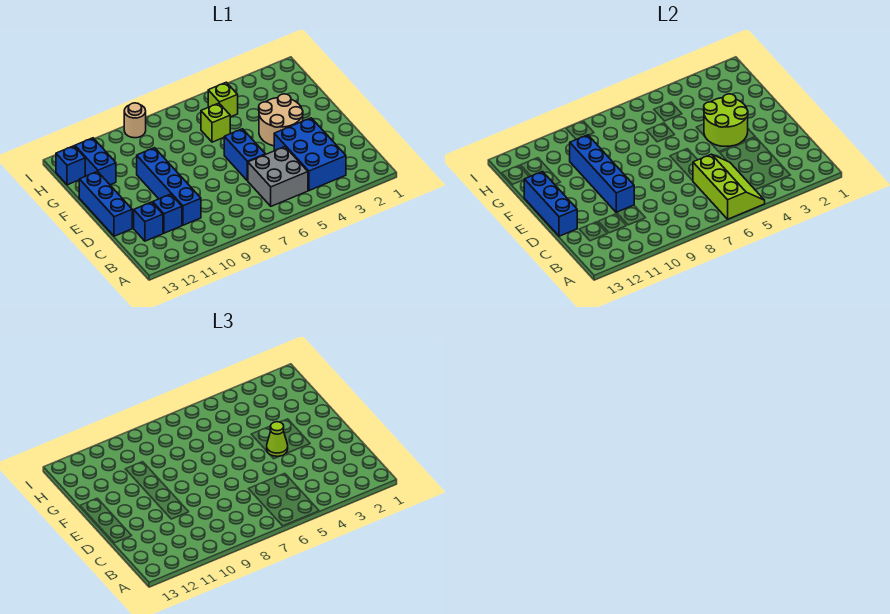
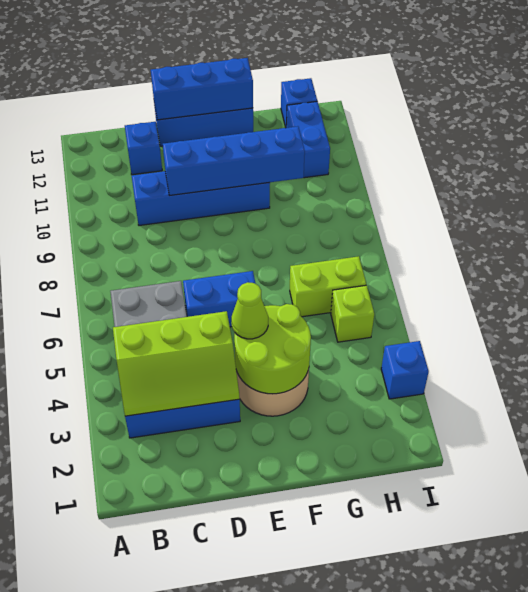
lime 2x3 slope [693,154,765,219] -> lime 2x3 slope moved to [113,311,240,416]
blue 1x1 brick [153,194,182,233] -> blue 1x1 brick moved to [381,341,429,399]
lime 1x1 brick [201,103,230,142] -> lime 1x2 brick [290,256,366,317]
blue 1x2 brick [75,138,116,185] -> blue 1x2 brick turned to [287,101,330,178]
tan 1x1 round brick [124,103,146,138] -> none

